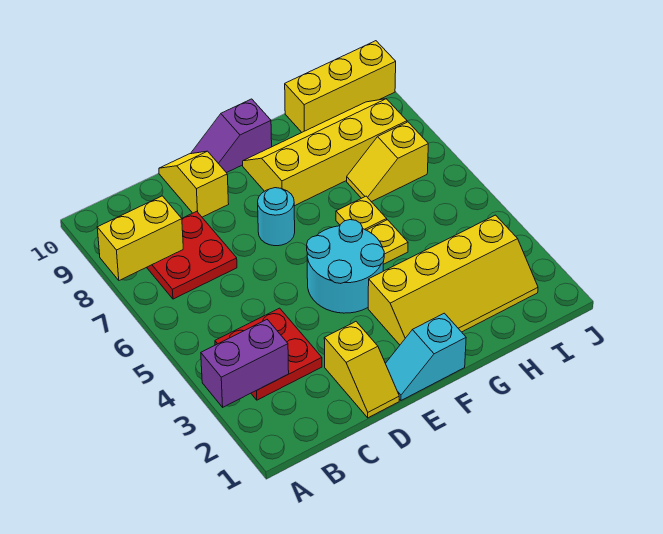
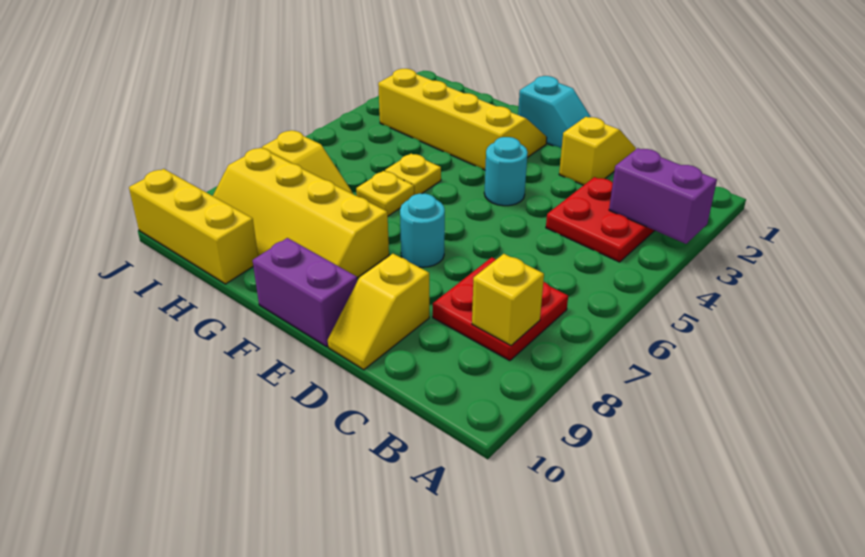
yellow 1x2 brick [97,196,183,280] -> yellow 1x1 brick [472,254,544,346]
cyan 2x2 round brick [307,220,384,313] -> cyan 1x1 round brick [484,137,528,206]
purple 1x2 slope [191,99,272,173] -> purple 1x2 brick [253,238,357,347]

